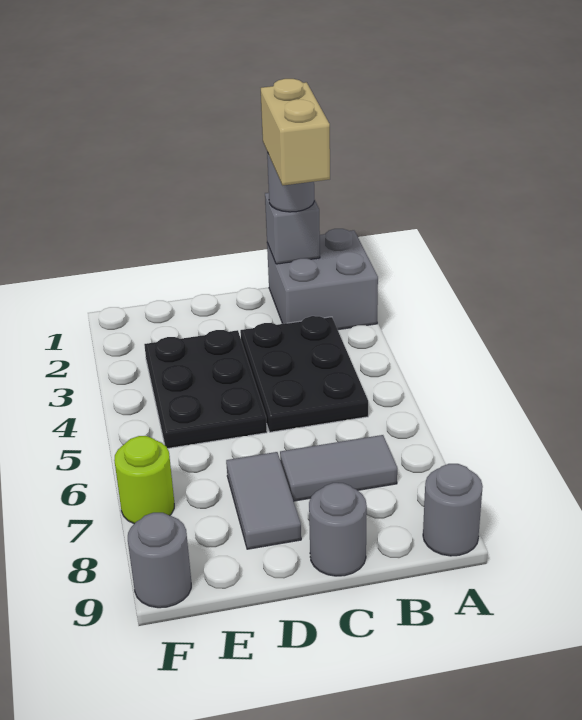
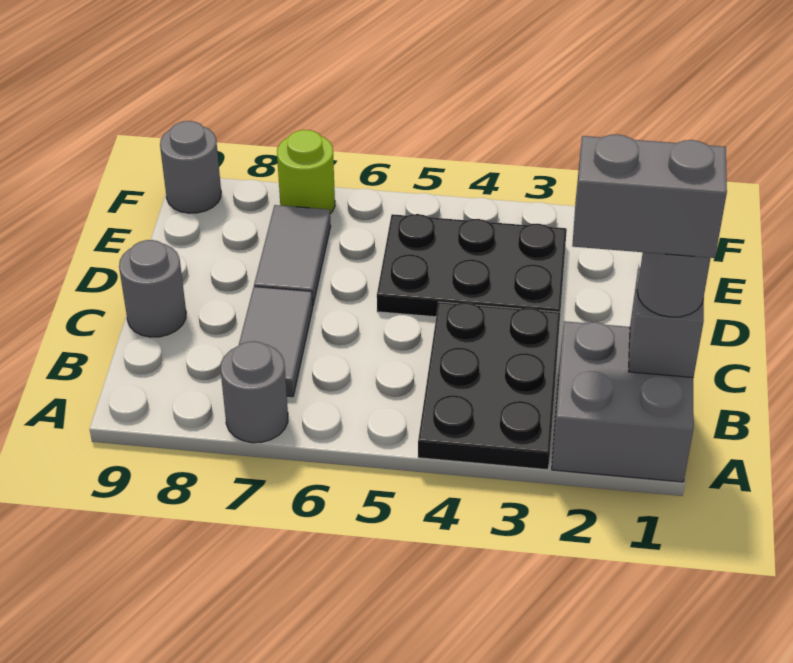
grey 1x1 round brick [423,464,483,556] -> grey 1x1 round brick moved to [221,341,288,443]
tan 1x2 brick [261,79,330,185] -> grey 1x2 brick [572,134,727,258]
black 2x3 plate [240,316,368,432] -> black 2x3 plate turned to [418,302,560,470]
grey 1x2 tile [226,452,301,549] -> grey 1x2 tile turned to [254,205,331,305]

